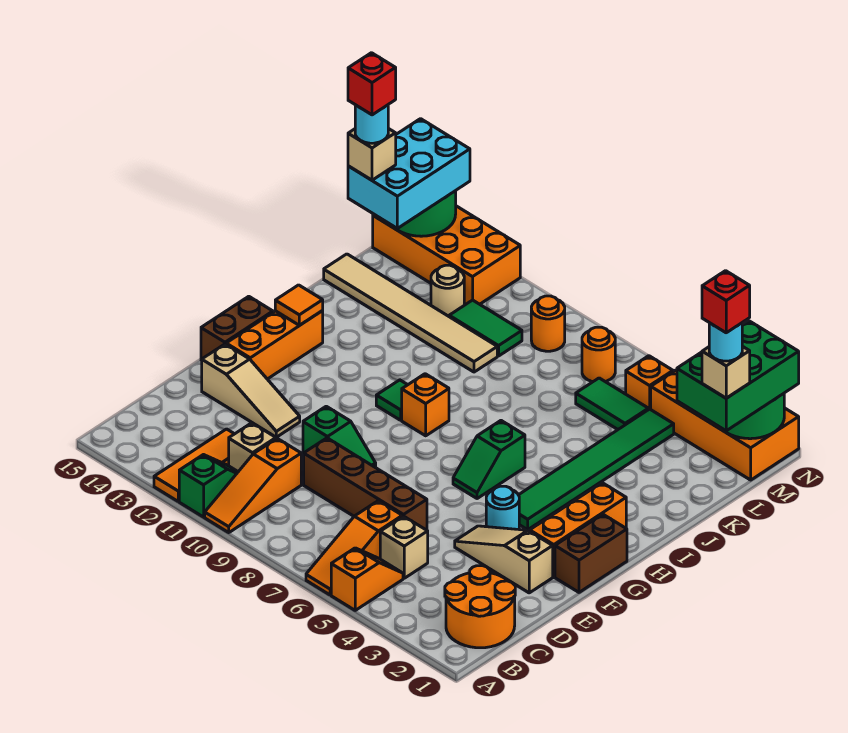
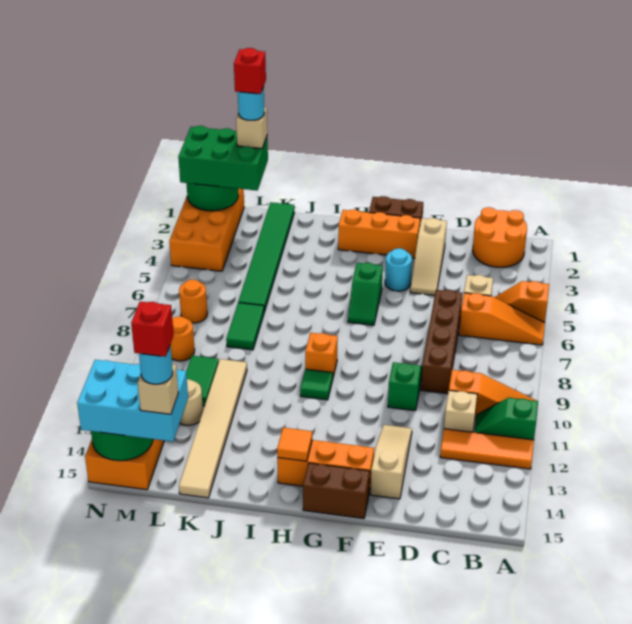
green 1x6 tile [519,409,674,530] -> green 1x6 tile turned to [238,202,295,312]
green 1x2 slope [453,421,525,499] -> green 1x2 slope turned to [348,263,383,325]
green 1x2 tile [576,378,648,429] -> green 1x2 tile moved to [226,303,264,350]
orange 1x1 brick [626,356,673,410] -> none

